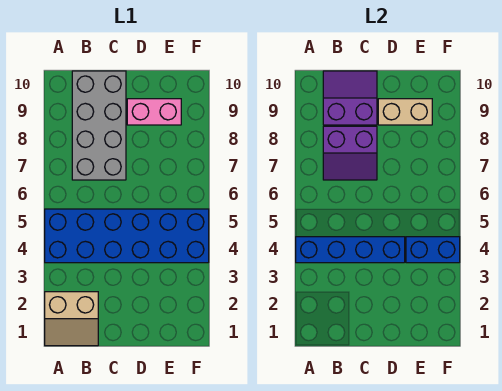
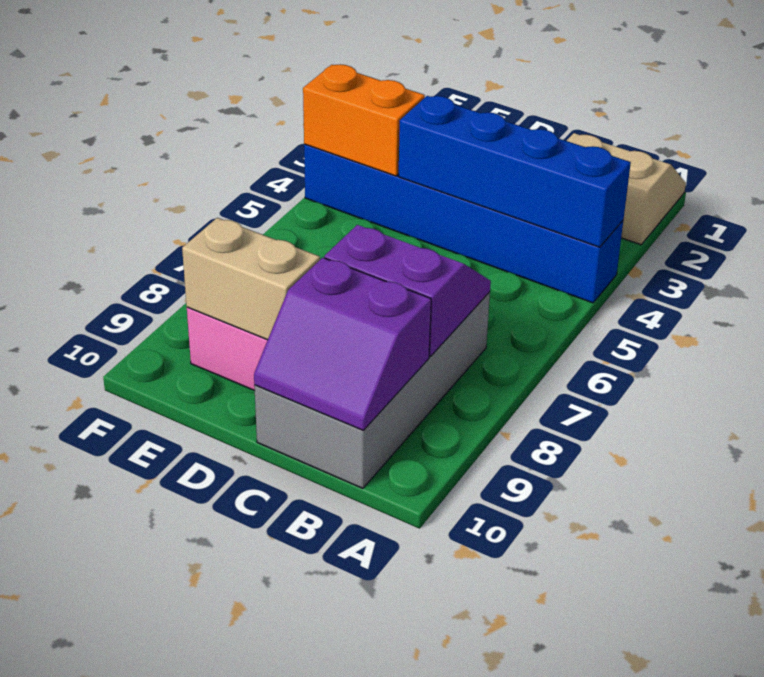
blue 2x6 brick [45,209,209,263] -> blue 1x6 brick [304,144,623,303]
blue 1x2 brick [406,237,460,263] -> orange 1x2 brick [303,64,425,176]

